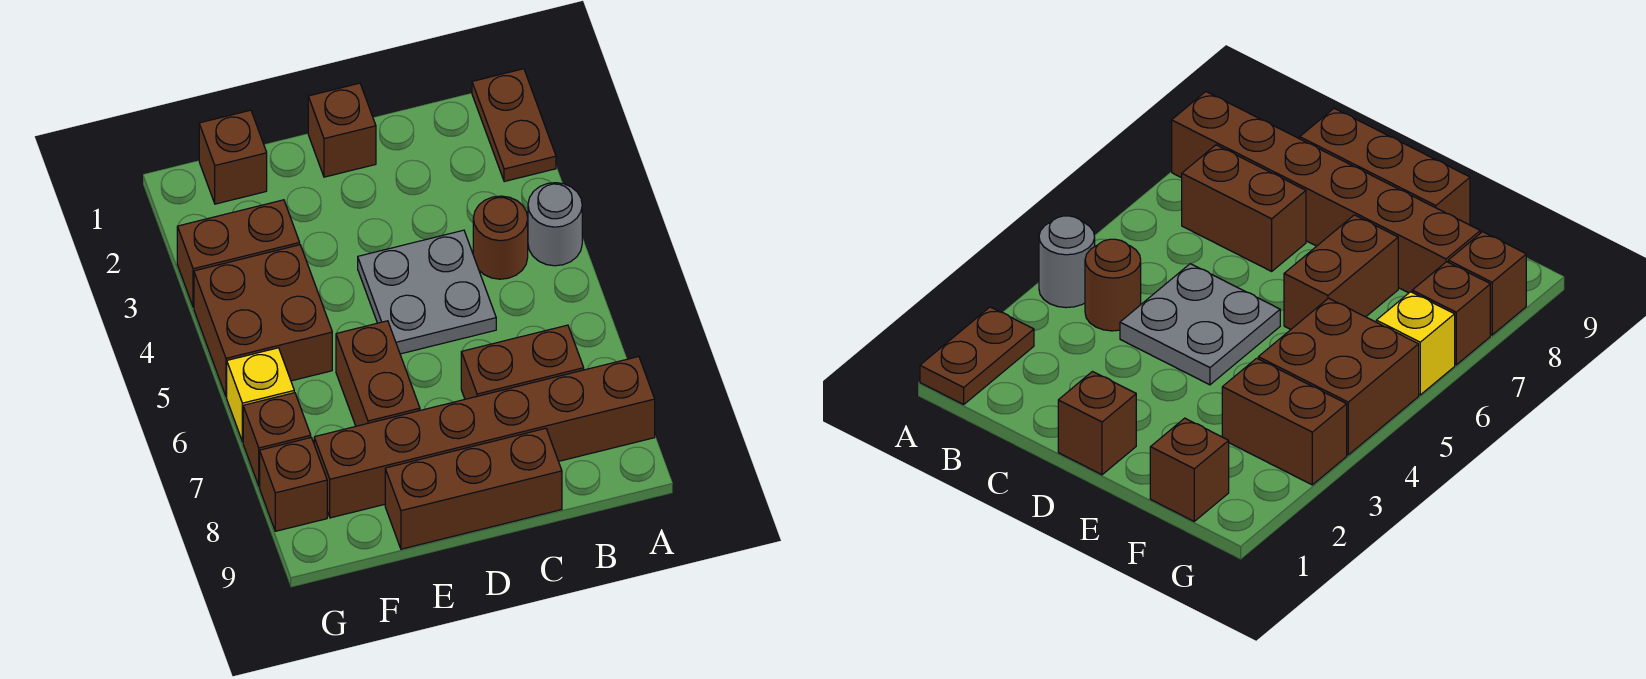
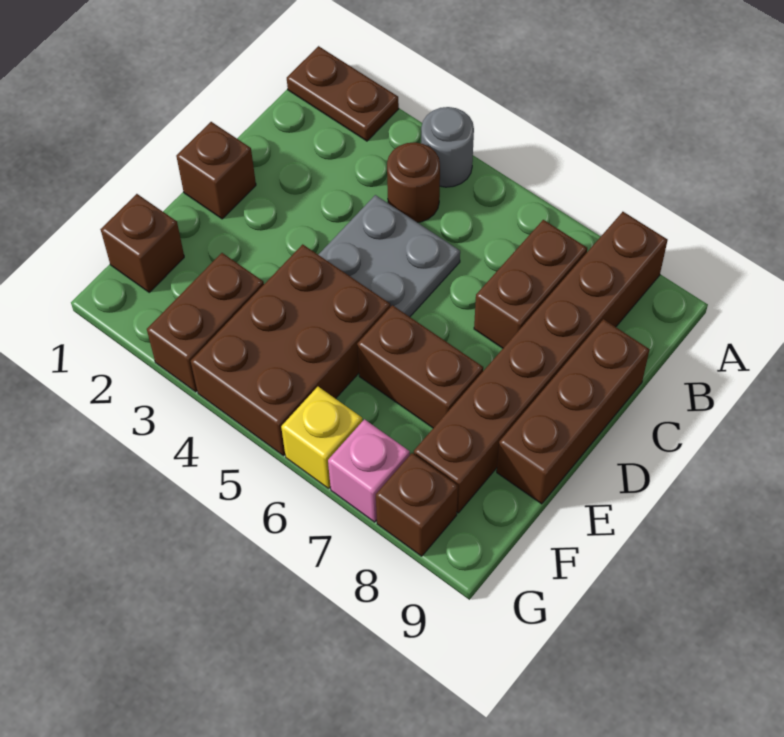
brown 2x2 brick [194,245,332,397] -> brown 2x3 brick [191,244,390,456]
brown 1x1 brick [243,393,311,487] -> pink 1x1 brick [328,419,410,522]

